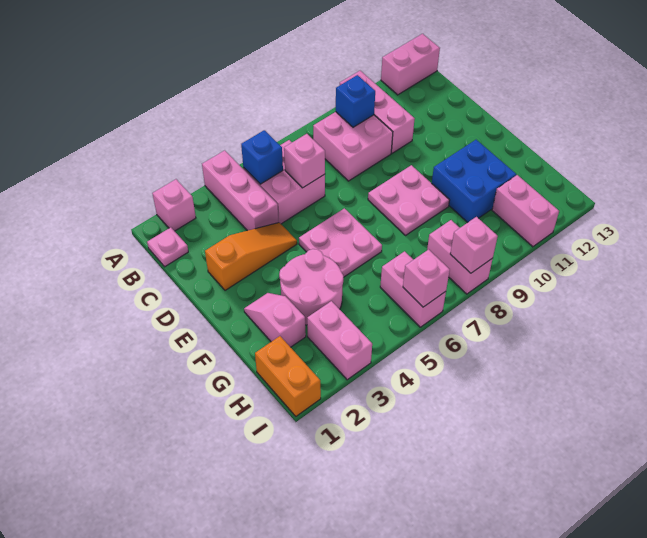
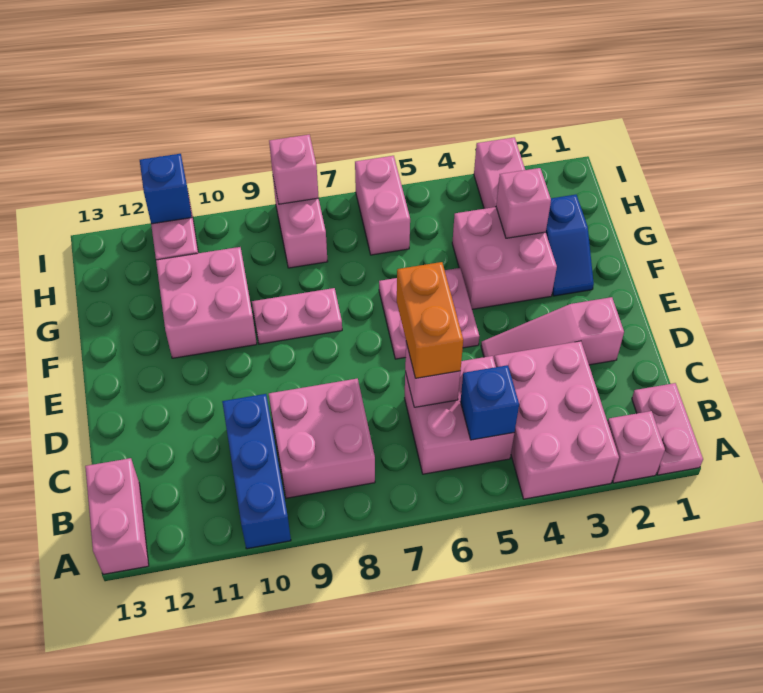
pink 1x3 brick [202,150,279,231] -> pink 2x3 brick [494,341,619,499]
pink 1x3 brick [340,71,415,153] -> blue 1x3 brick [222,394,291,549]
pink 1x2 brick [381,34,440,95] -> pink 1x2 brick turned to [85,458,149,574]
pink 1x1 plate [147,227,188,267] -> pink 1x2 plate [632,383,703,475]
blue 1x1 brick [336,75,375,127] -> blue 1x1 brick moved to [140,154,192,224]
orange 1x3 slope [205,223,297,290] -> pink 1x3 slope [481,297,624,365]
pink 2x2 plate [368,165,450,235] -> pink 1x2 plate [252,288,342,344]
pink 1x2 slope [244,293,306,347] -> blue 1x2 slope [546,194,594,296]
pink 2x2 round brick [279,249,344,325] -> pink 2x2 brick [452,207,557,309]
blue 2x2 brick [432,140,516,222] -> pink 2x2 brick [156,247,257,358]
orange 1x2 brick [255,336,321,416] -> orange 1x2 brick moved to [397,262,463,378]
pink 1x1 brick [403,249,450,307] -> pink 1x1 brick moved to [496,168,551,238]

